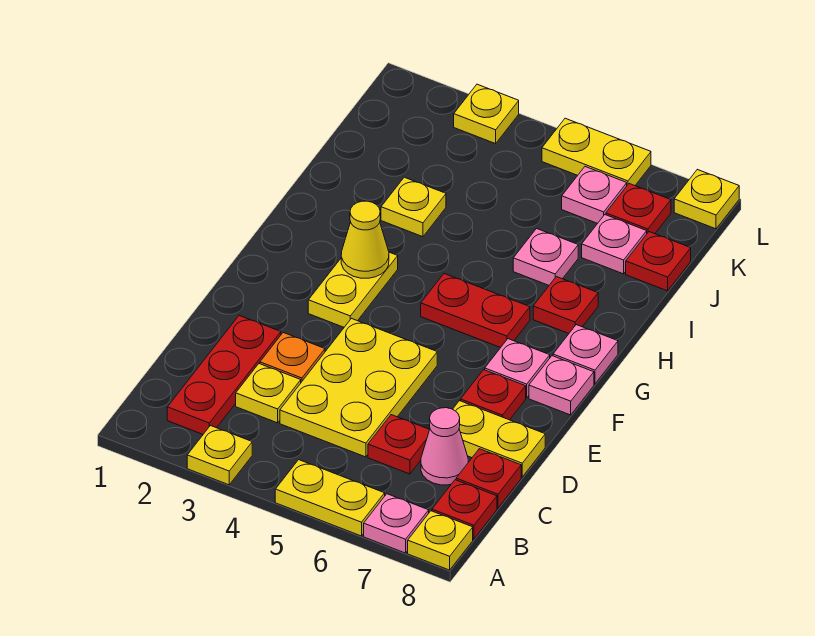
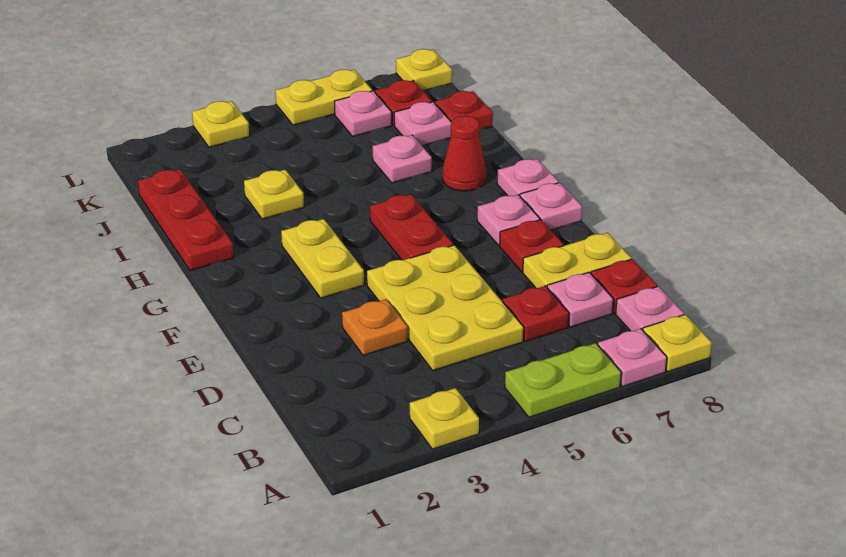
yellow 1x2 plate [275,460,385,536] -> lime 1x2 plate [505,343,621,417]
red 1x3 plate [167,316,281,434] -> red 1x3 plate moved to [138,169,234,271]
red 1x1 plate [432,480,497,539] -> pink 1x1 plate [616,286,684,331]
yellow 1x1 plate [236,364,301,423] -> none
pink 1x1 cone [421,408,468,485] -> pink 1x1 plate [547,273,613,327]
yellow 1x1 cone [341,201,389,278] -> none
red 1x2 plate [421,274,530,348] -> red 1x2 plate turned to [370,194,453,260]
red 1x1 plate [533,277,598,333] -> red 1x1 cone [442,116,487,191]

